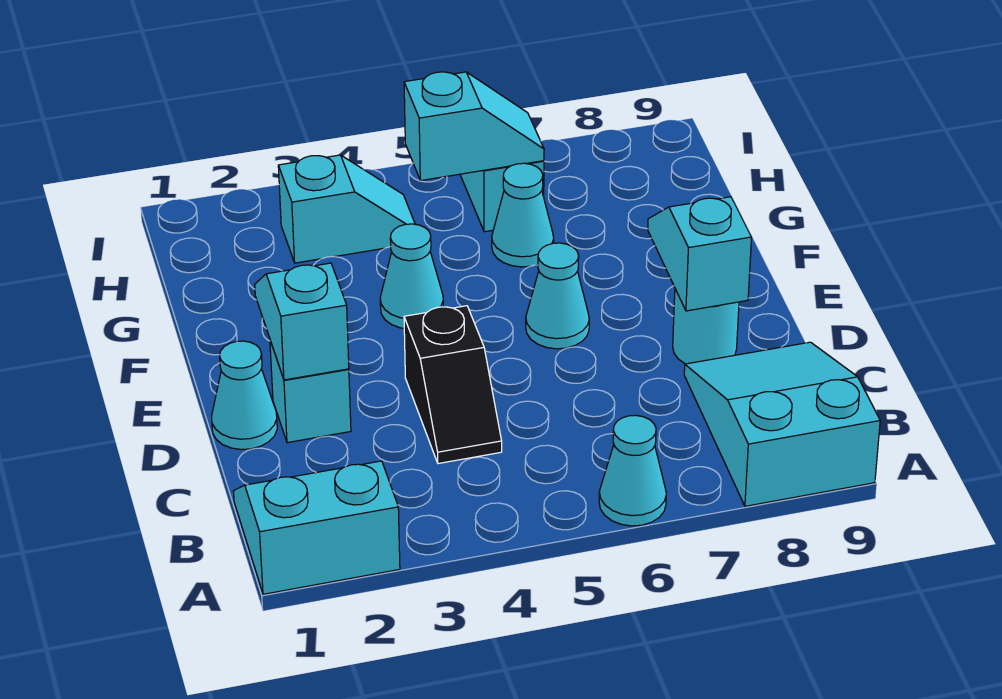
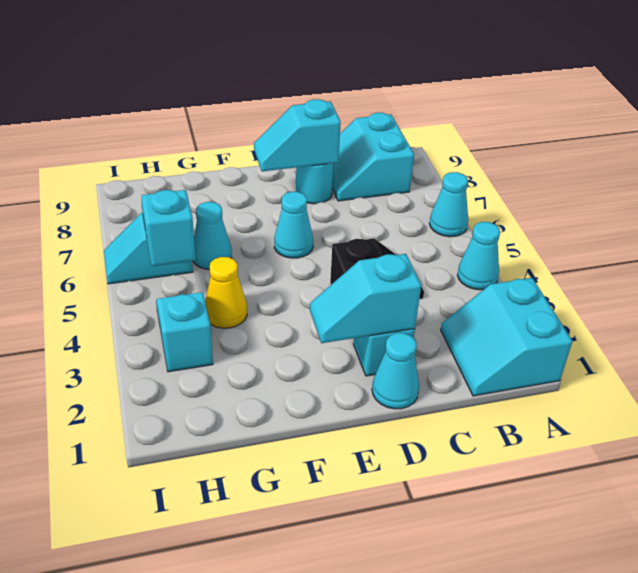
cyan 2x3 slope [684,342,880,506] -> cyan 2x2 slope [332,113,414,201]
cyan 1x1 cone [380,224,443,328] -> cyan 1x1 cone moved to [457,222,500,290]
none -> yellow 1x1 cone [205,257,247,328]

